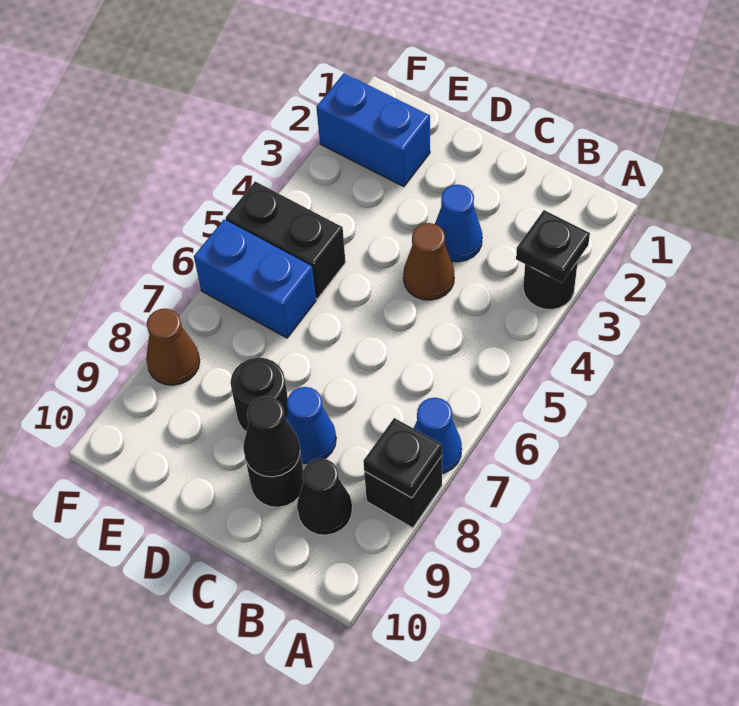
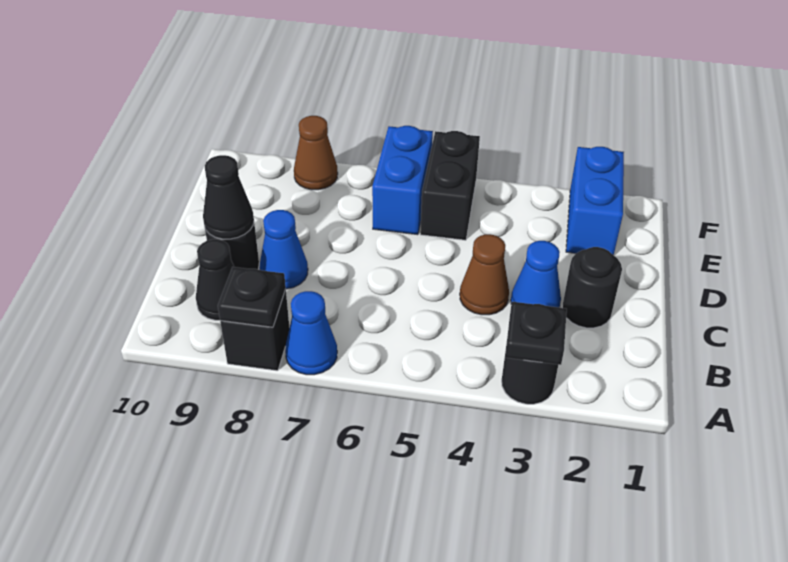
black 1x1 round brick [230,358,288,432] -> black 1x1 round brick moved to [562,247,622,328]

